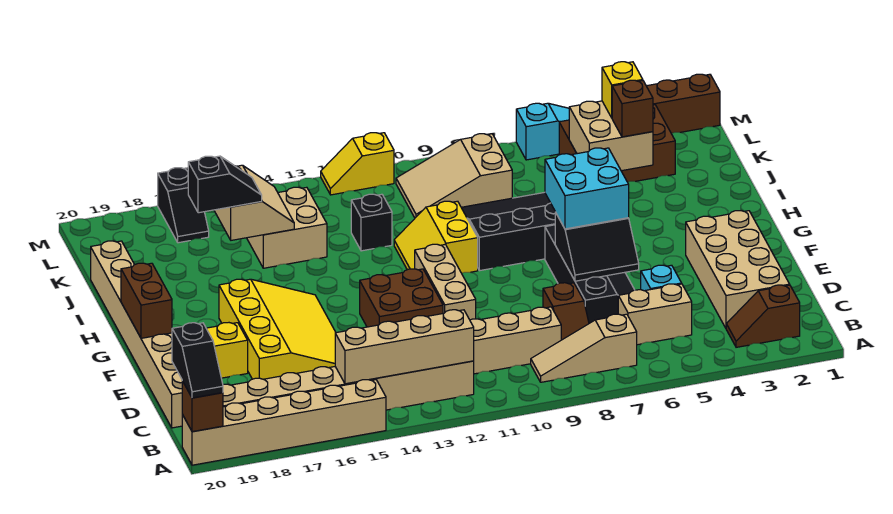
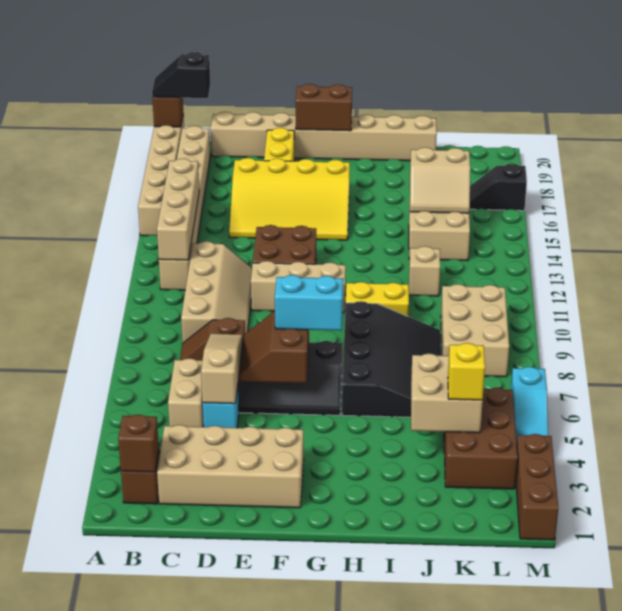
tan 1x3 slope [531,314,637,382] -> tan 1x3 slope moved to [201,334,243,404]
black 2x2 slope [555,212,639,281] -> brown 2x2 slope [239,311,309,383]
cyan 2x2 brick [545,148,629,229] -> cyan 1x2 brick [275,275,343,331]
brown 1x1 brick [612,80,653,137] -> brown 1x1 brick moved to [118,415,159,472]
black 1x1 brick [351,194,392,251] -> tan 1x1 brick [409,246,440,296]
black 1x2 slope [188,156,262,213] -> none
tan 2x3 slope [396,134,512,218] -> tan 2x3 brick [441,284,509,377]
yellow 1x2 slope [321,133,394,195] -> none

